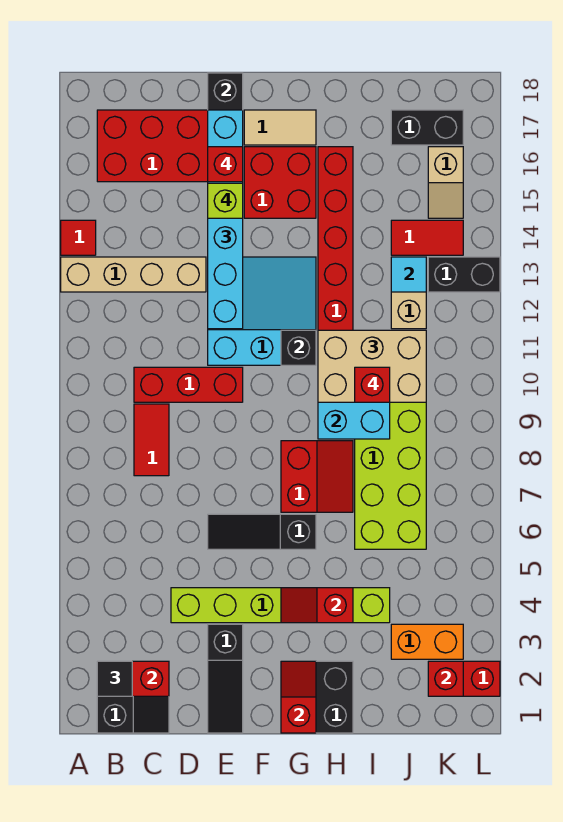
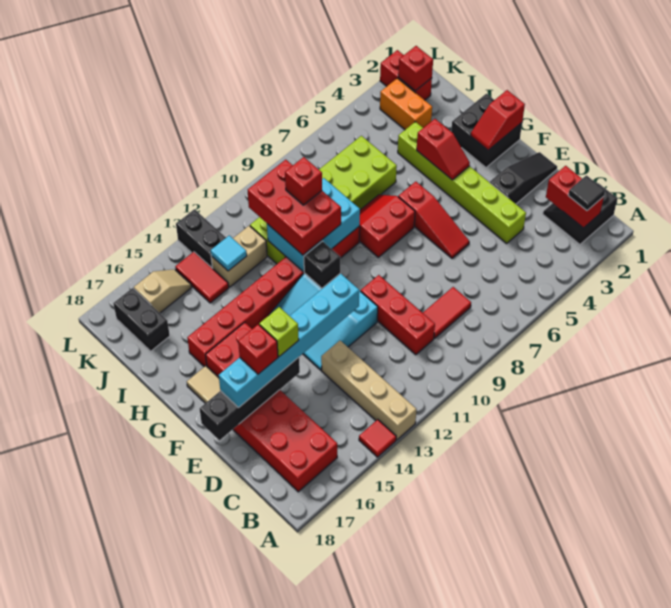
black 1x3 slope [208,514,316,549] -> red 1x3 slope [398,182,469,258]
tan 2x3 brick [318,330,426,402] -> red 2x3 brick [248,160,341,255]

